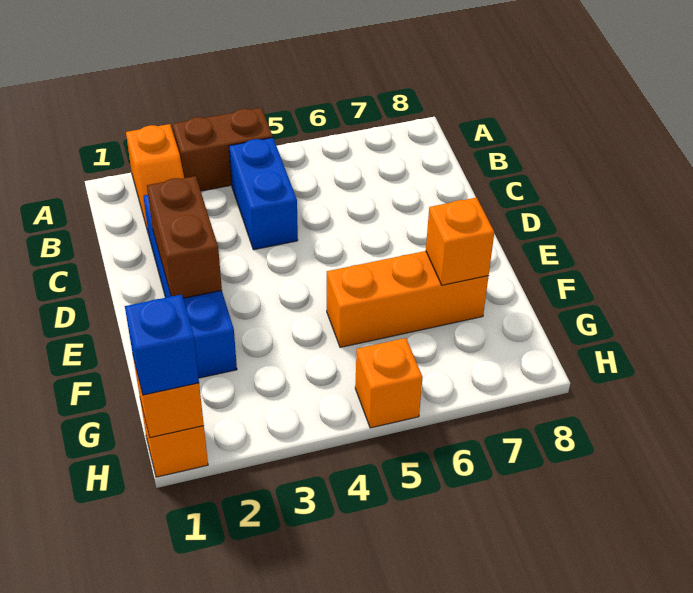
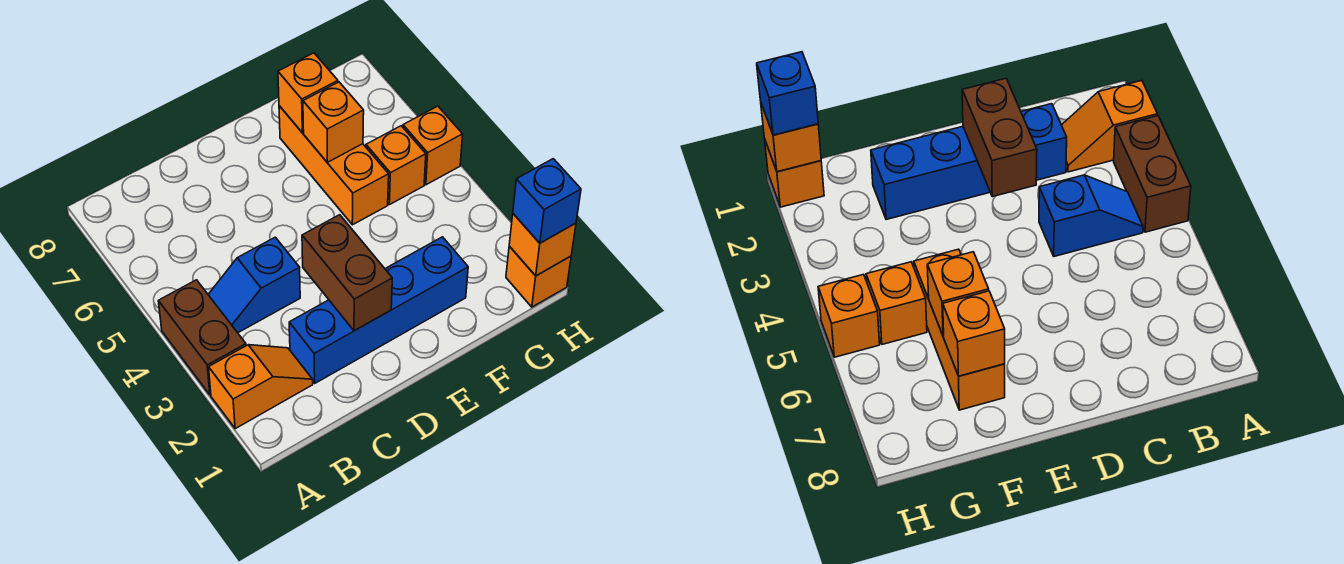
blue 1x2 brick [229,138,298,250] -> blue 1x2 slope [208,237,300,333]
brown 1x2 brick [147,176,222,298] -> brown 1x2 brick turned to [302,215,392,331]
none -> orange 1x1 brick [303,82,364,162]
none -> orange 1x1 brick [366,126,426,205]

